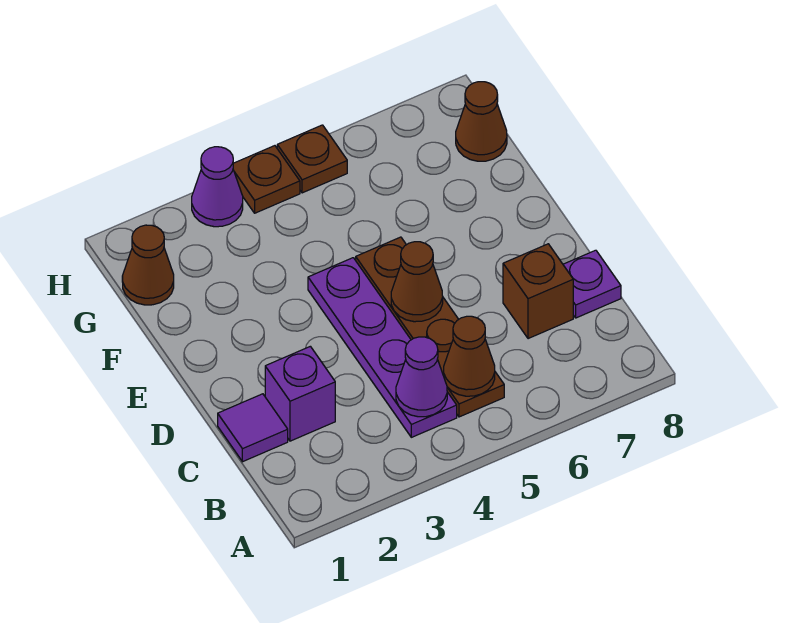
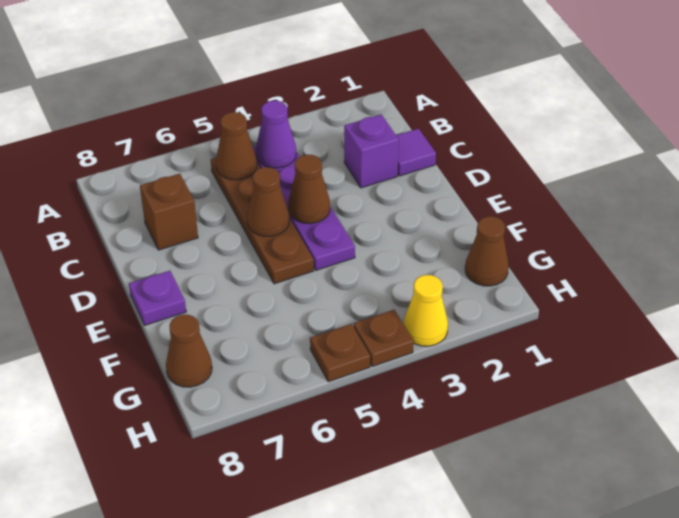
purple 1x1 plate [563,250,621,318] -> purple 1x1 plate moved to [129,271,186,325]
none -> brown 1x1 cone [288,155,330,224]
purple 1x1 cone [192,147,243,227] -> yellow 1x1 cone [404,275,448,346]

